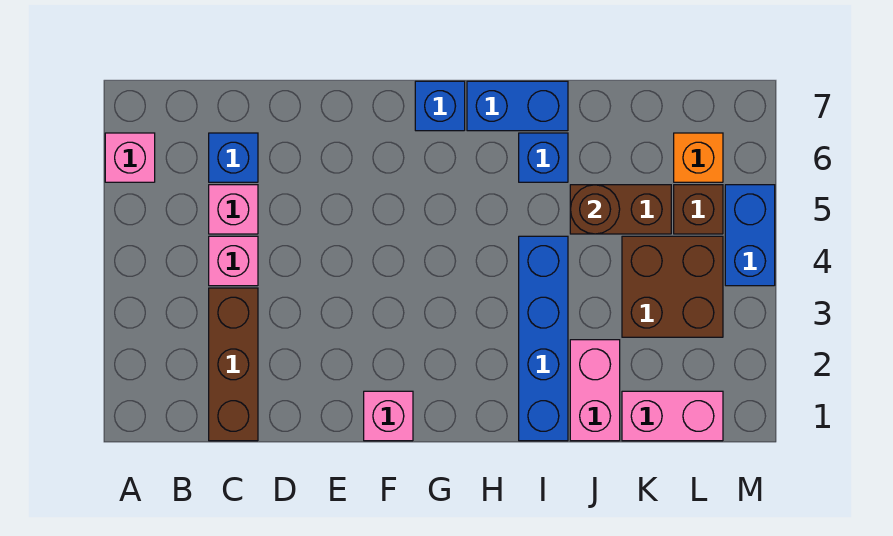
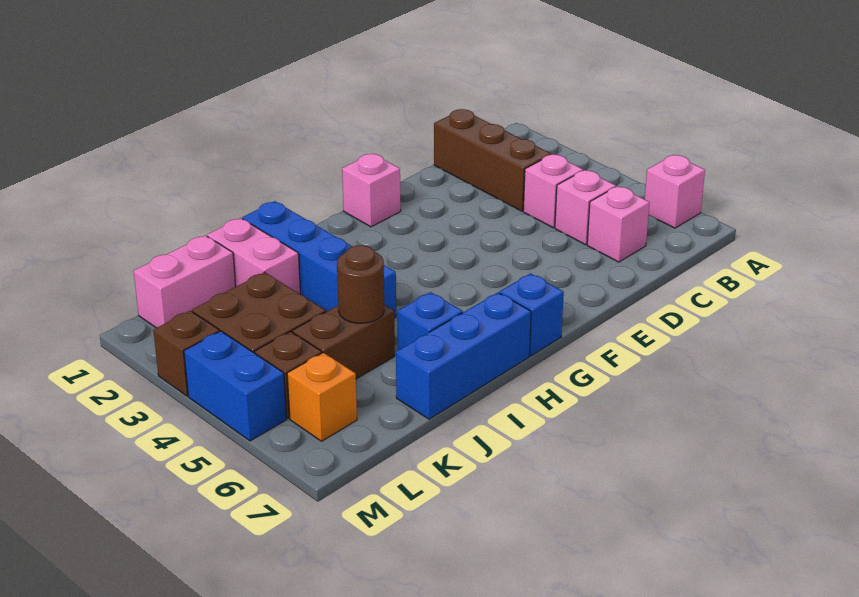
blue 1x1 brick [209,133,258,182] -> pink 1x1 brick [587,186,650,262]
blue 1x2 brick [467,81,568,131] -> blue 1x3 brick [396,293,531,419]
none -> brown 1x1 brick [153,311,220,396]

